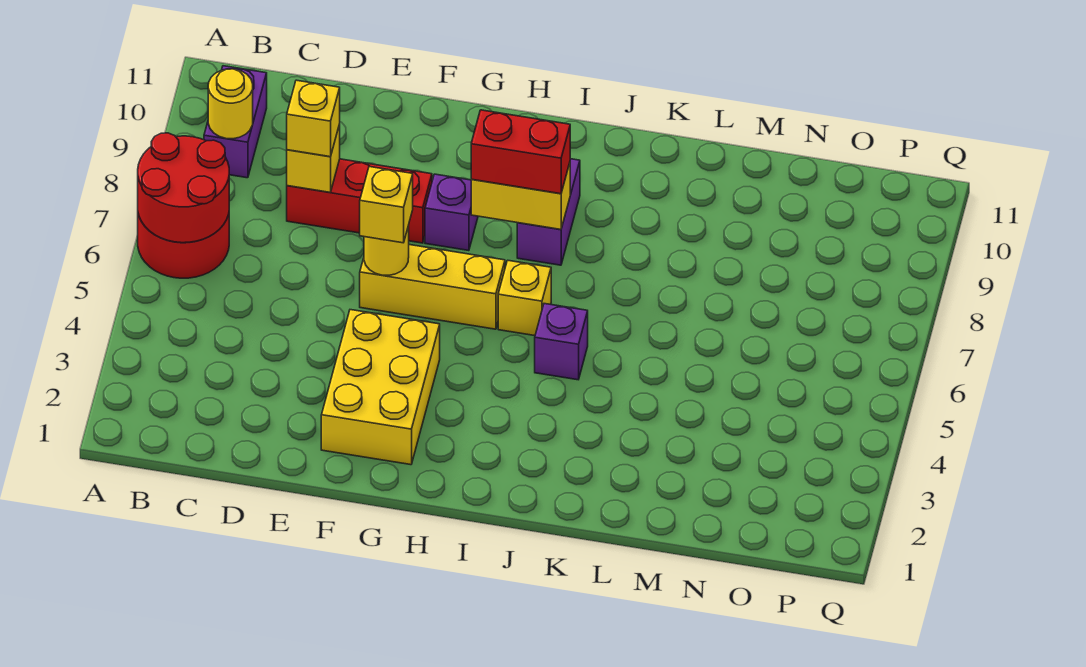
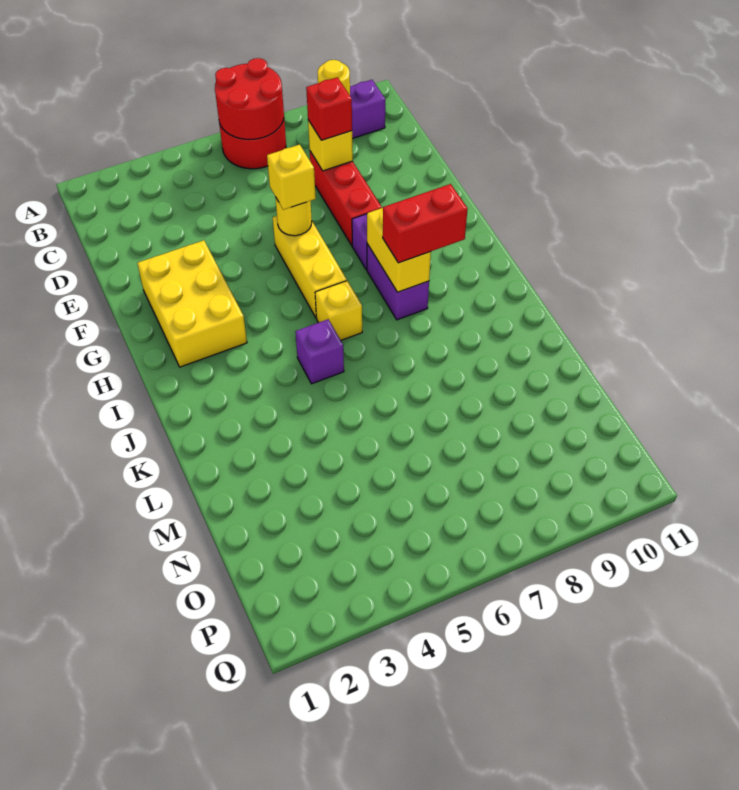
yellow 1x1 brick [287,80,340,157] -> red 1x1 brick [306,77,352,140]
yellow 2x3 brick [321,310,440,465] -> yellow 2x3 brick turned to [137,240,247,367]
red 1x2 brick [471,110,570,194] -> red 1x2 brick turned to [383,184,468,263]
purple 1x2 brick [517,159,580,265] -> purple 1x2 brick turned to [367,244,429,320]

